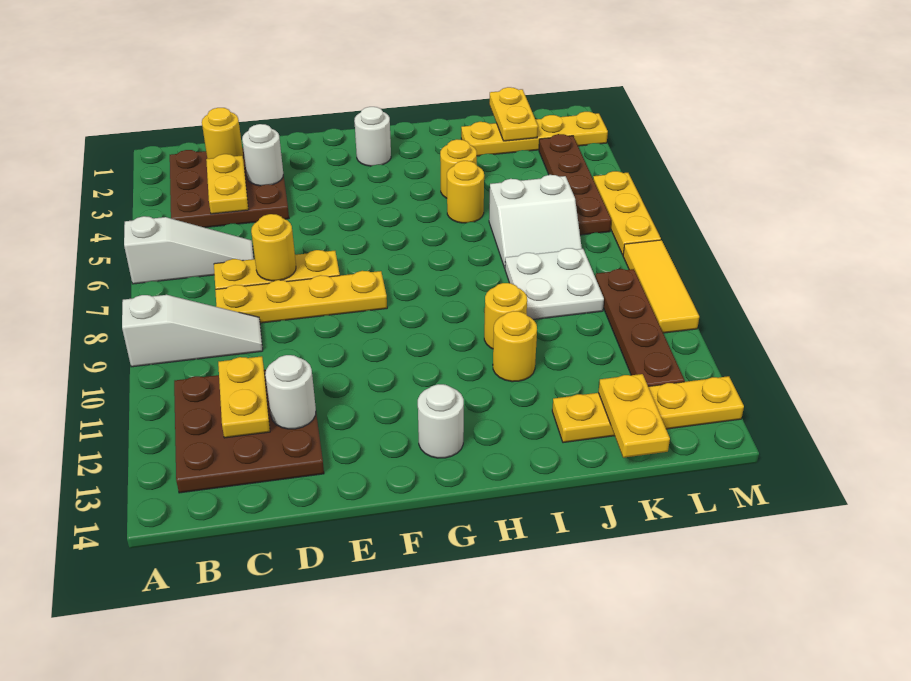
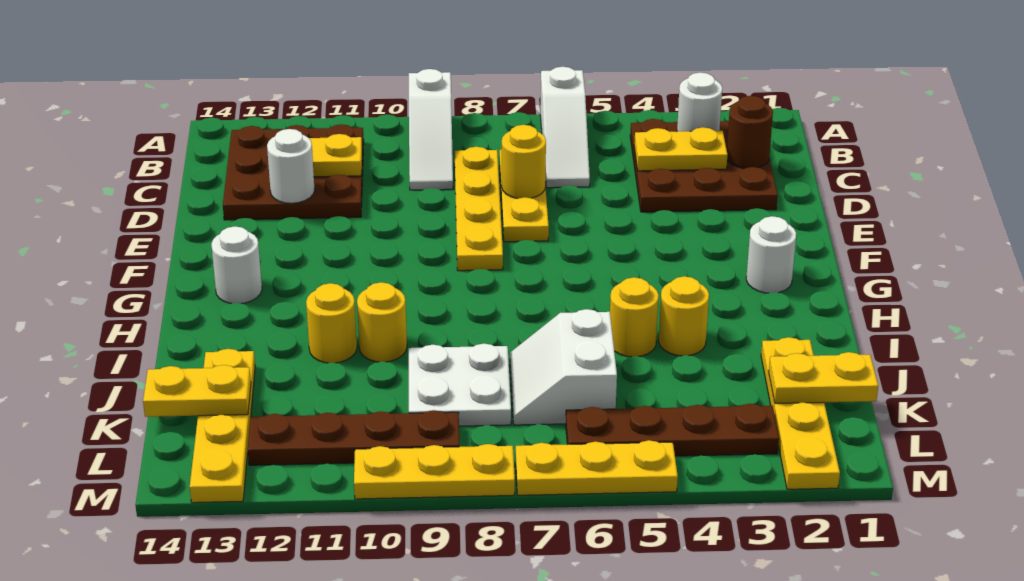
yellow 1x1 round brick [202,108,243,159] -> brown 1x1 round brick [727,96,773,168]
white 1x1 round brick [242,124,283,186] -> white 1x1 round brick moved to [677,73,722,132]
yellow 1x3 tile [623,240,699,333] -> yellow 1x3 plate [354,444,515,499]

